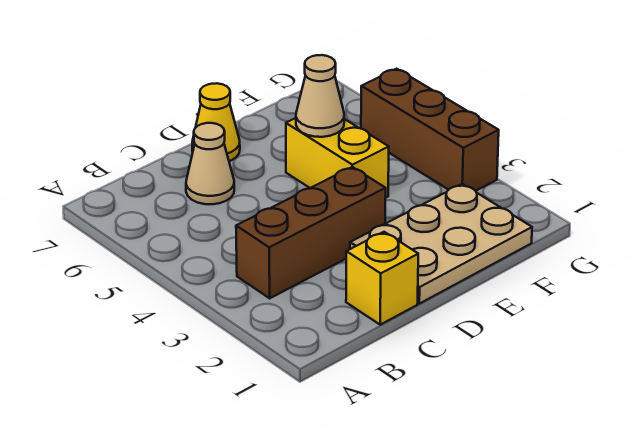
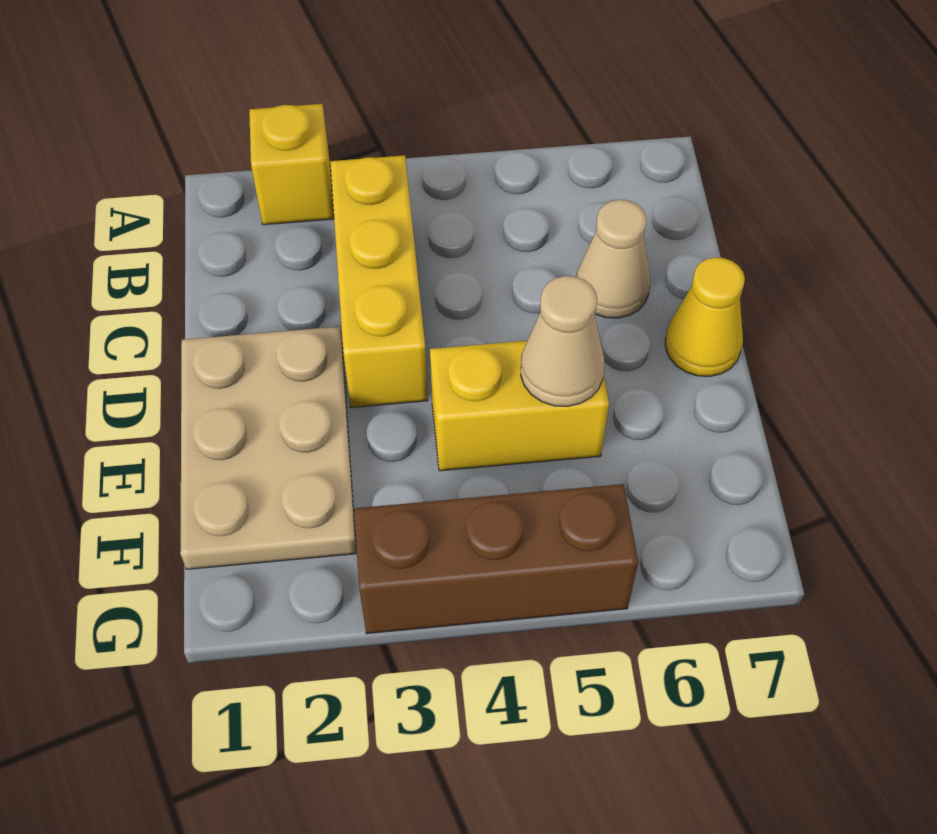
brown 1x3 brick [236,167,386,298] -> yellow 1x3 brick [330,155,428,407]
yellow 1x1 brick [346,232,418,325] -> yellow 1x1 brick moved to [249,104,334,225]

